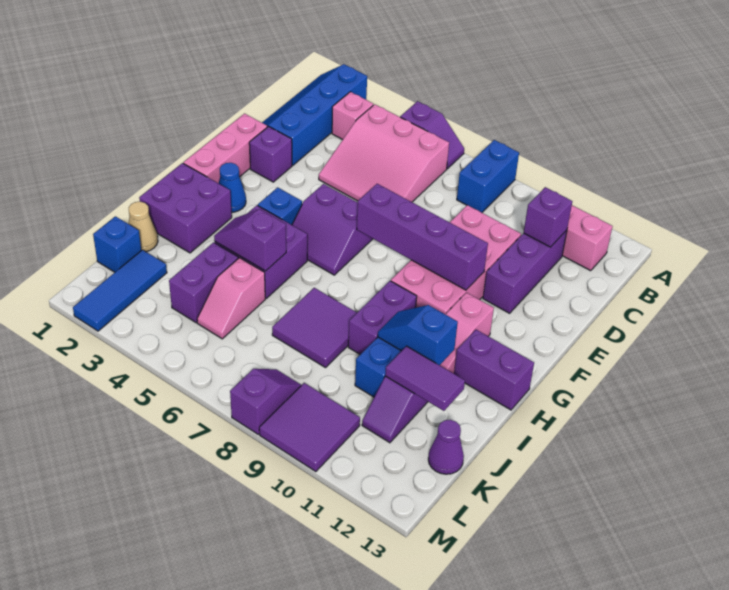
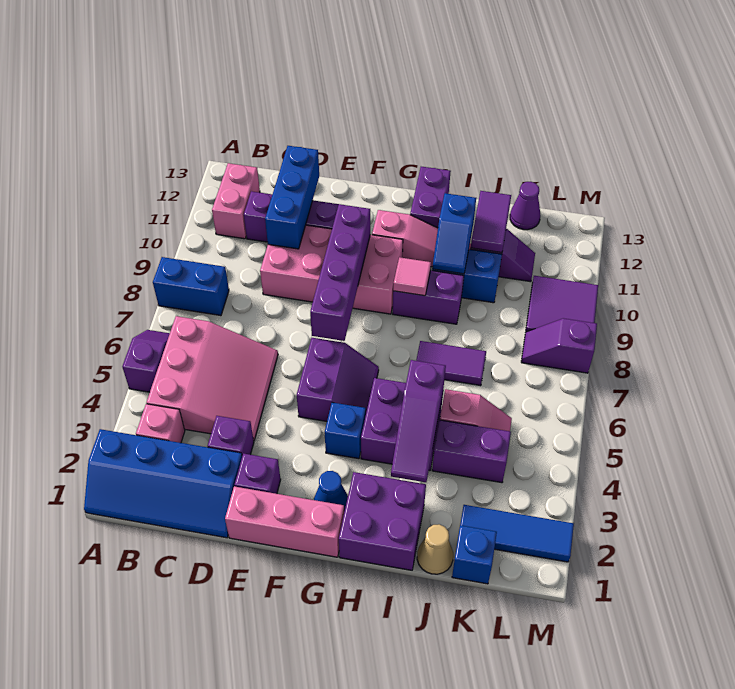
purple 1x1 brick [524,187,572,247] -> purple 1x1 brick moved to [208,416,254,456]
none -> blue 1x3 brick [265,146,319,249]
none -> pink 1x1 tile [393,257,431,296]
purple 1x2 slope [214,209,286,271] -> purple 1x3 slope [391,360,446,482]
purple 2x2 tile [272,288,357,368] -> purple 1x2 tile [416,341,486,386]

